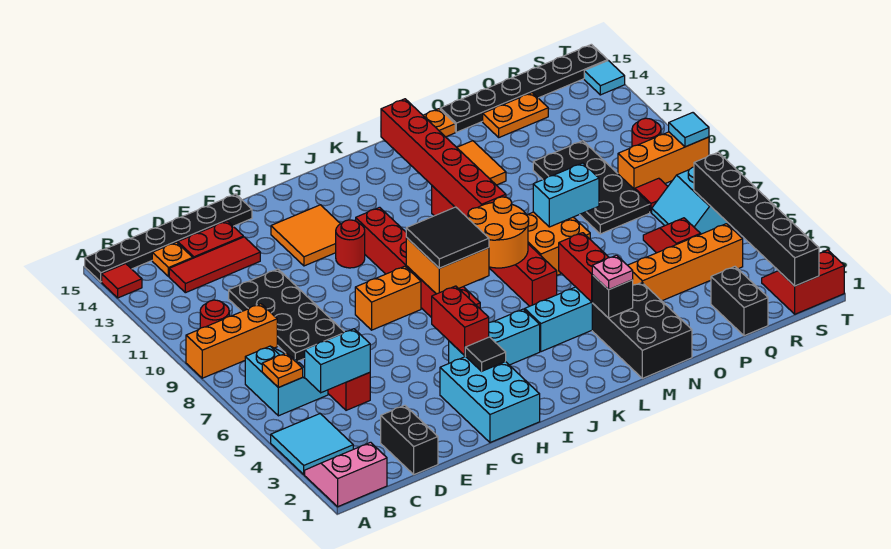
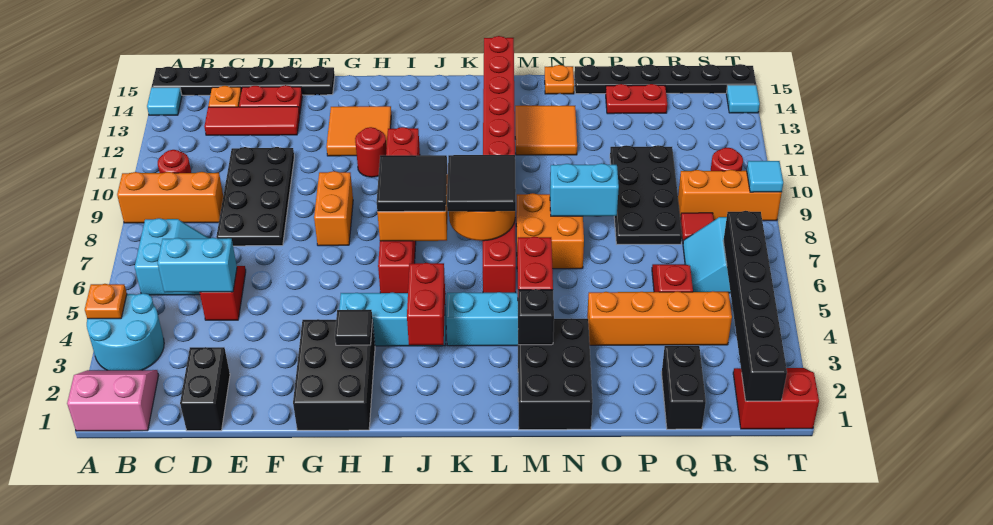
cyan 2x2 tile [271,414,353,474] -> cyan 2x2 round brick [87,293,164,370]
red 1x1 tile [102,264,142,298] -> cyan 1x1 tile [147,87,182,115]
orange 1x1 plate [262,353,303,387] -> orange 1x1 plate moved to [85,284,127,319]
cyan 2x3 brick [440,357,540,443] -> black 2x3 brick [293,319,375,430]
orange 1x2 brick [355,266,421,330] -> orange 1x2 brick turned to [314,171,353,246]
red 1x2 brick [432,286,489,355] -> red 1x2 brick moved to [407,263,445,345]
none -> black 2x2 tile [447,155,516,211]
pink 1x1 plate [592,255,633,290] -> none
orange 1x2 plate [483,93,548,137] -> red 1x2 plate [606,84,667,114]

